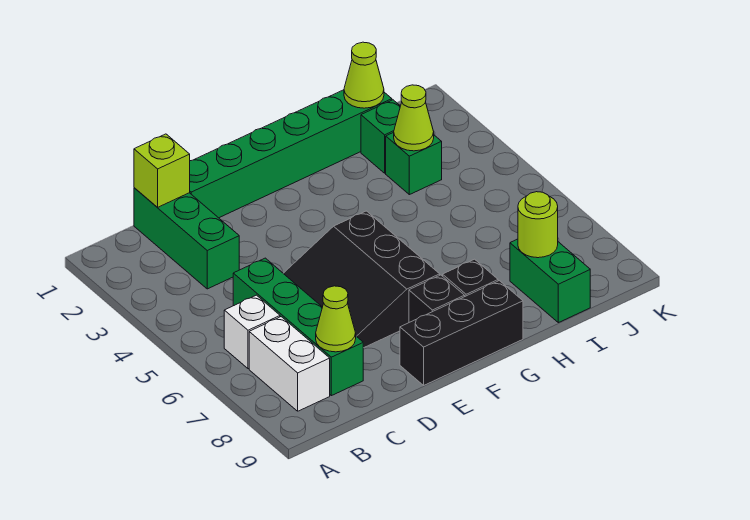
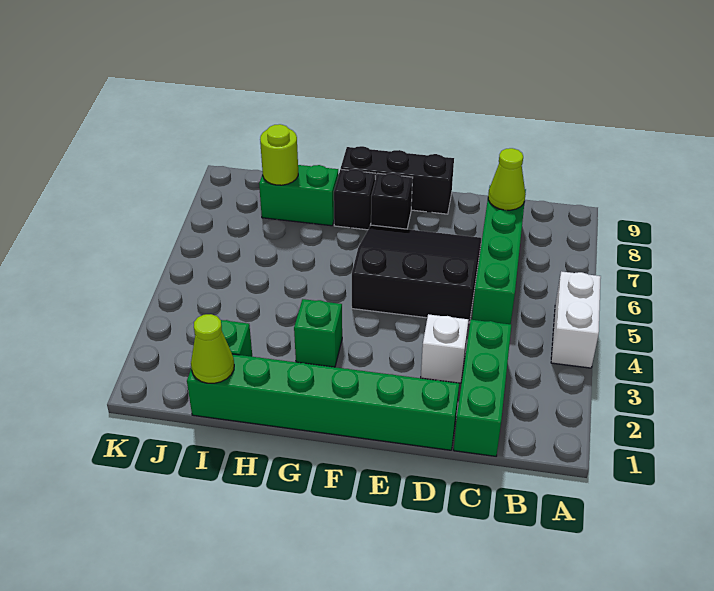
white 1x1 brick [224,295,280,369] -> white 1x1 brick moved to [421,314,468,383]
white 1x2 brick [249,317,330,411] -> white 1x2 brick moved to [551,271,601,368]
lime 1x1 brick [134,134,190,207] -> none
black 3x3 slope [283,211,440,348] -> black 3x3 slope turned to [352,225,481,323]
green 1x1 brick [386,132,442,195] -> green 1x1 brick moved to [294,299,342,367]
lime 1x1 cone [394,85,434,151] -> none
green 1x2 brick [510,239,590,323] -> green 1x2 brick turned to [259,165,339,226]

